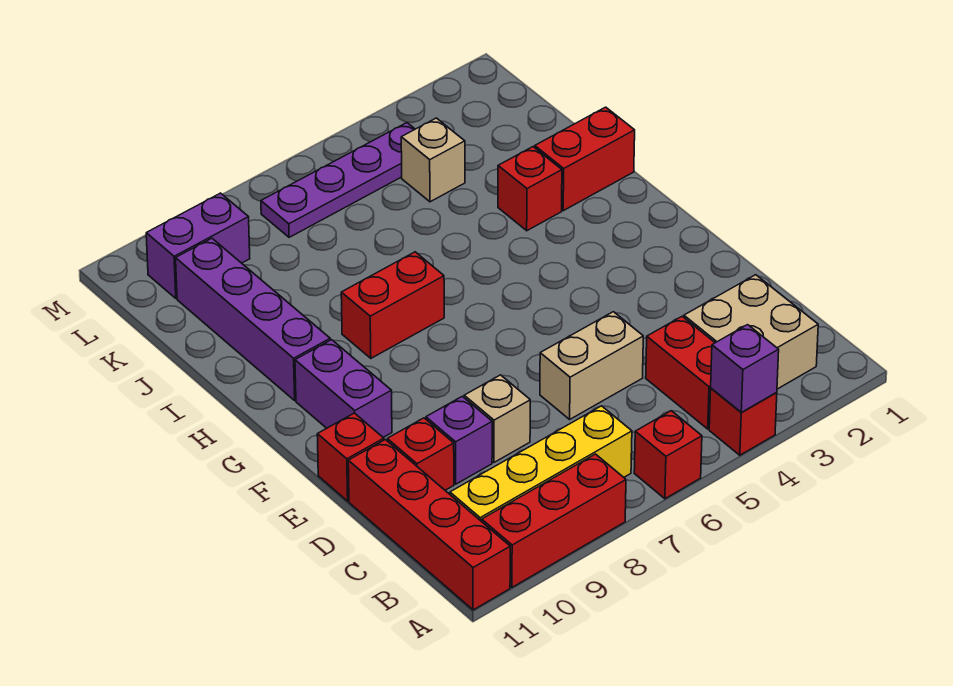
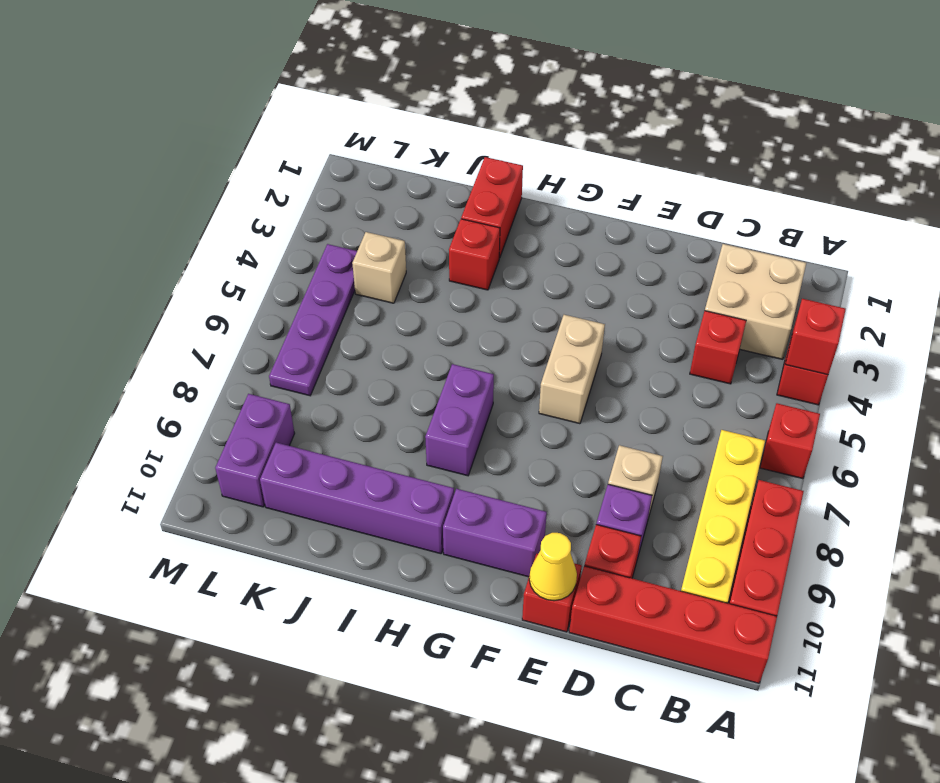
purple 1x1 brick [711,325,779,412] -> red 1x1 brick [785,299,846,375]
red 1x2 brick [646,316,715,429] -> red 1x1 brick [690,311,746,384]
tan 1x2 brick [540,312,643,419] -> tan 1x2 brick moved to [539,315,605,424]
none -> yellow 1x1 cone [529,533,577,601]
red 1x2 brick [341,252,444,358] -> purple 1x2 brick [425,364,494,476]

